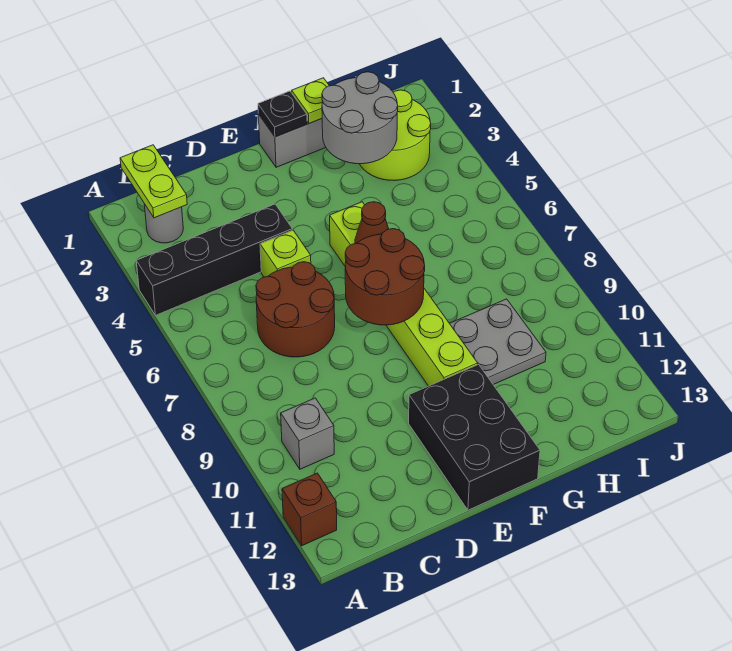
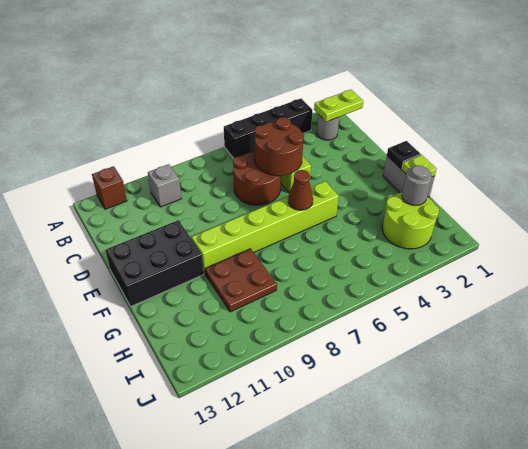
black 1x4 brick [136,204,292,315] -> black 1x4 brick turned to [224,98,312,158]
brown 2x2 round brick [345,229,425,325] -> brown 2x2 round brick moved to [254,117,304,176]
grey 2x2 round brick [322,72,398,164] -> grey 1x1 round brick [402,165,432,205]
grey 2x2 plate [450,299,546,385] -> brown 2x2 plate [205,249,277,312]

